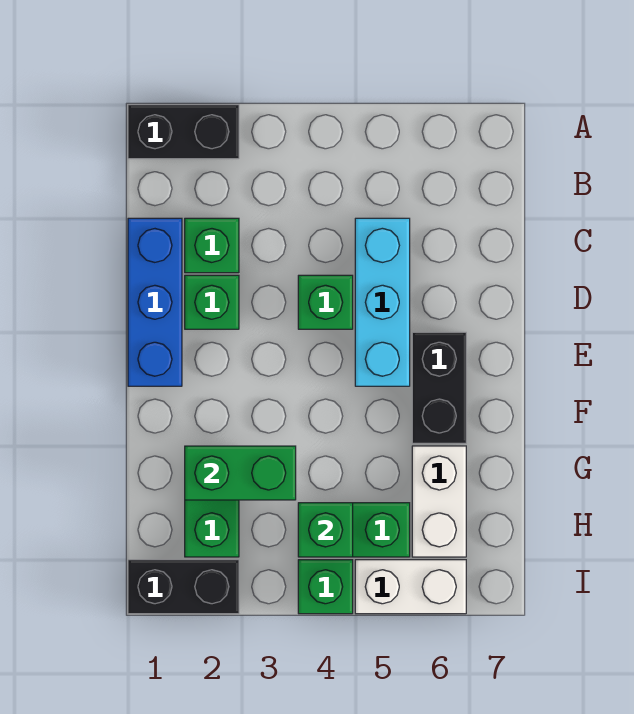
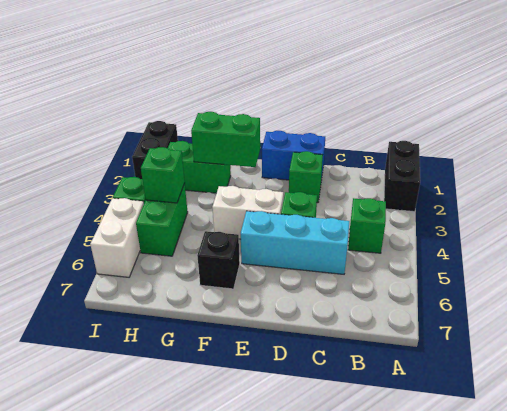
blue 1x3 brick [128,218,182,386] -> blue 1x2 brick [262,131,325,180]
green 1x1 brick [185,218,239,273] -> green 1x1 brick moved to [348,198,386,253]
black 1x2 brick [412,332,466,443] -> black 1x1 brick [197,231,240,289]
green 1x2 brick [185,446,296,500] -> green 1x2 brick turned to [191,112,260,167]
white 1x2 brick [412,446,466,557] -> white 1x2 brick moved to [212,186,283,239]

